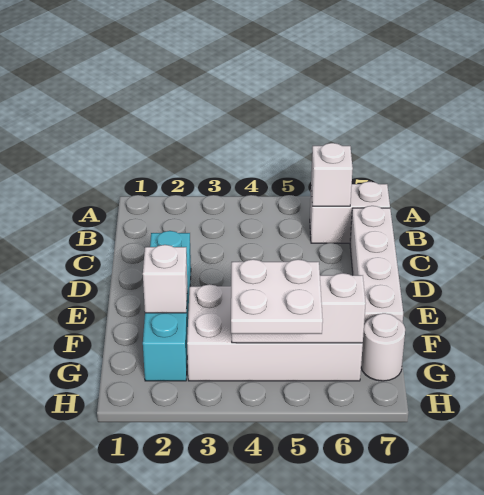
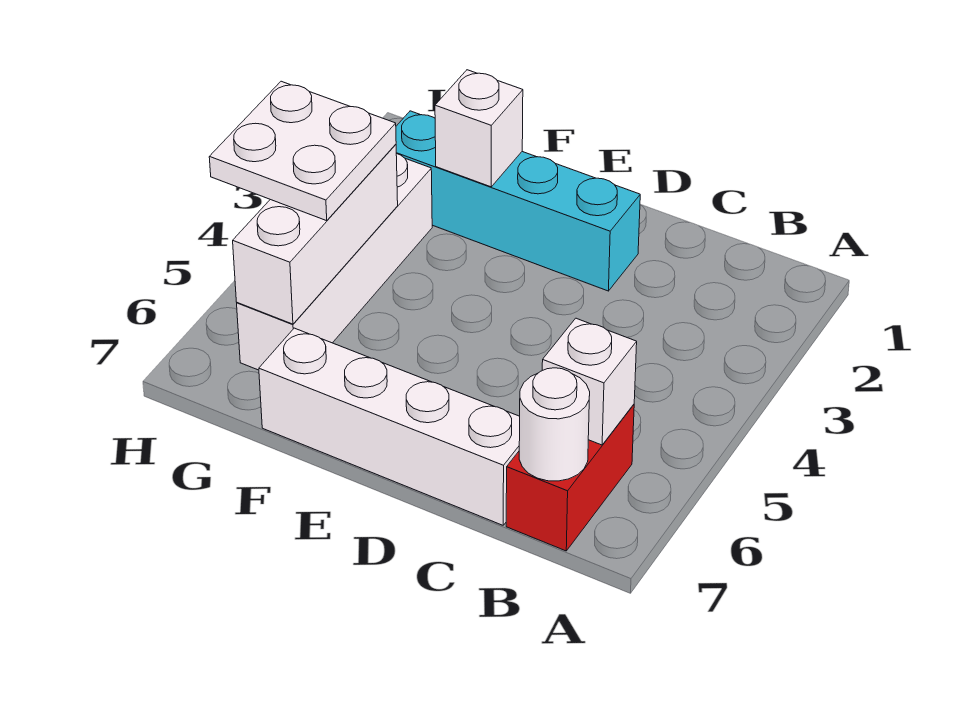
white 1x2 brick [310,182,390,243] -> red 1x2 brick [506,404,634,551]
white 2x4 brick [187,284,363,381] -> white 1x4 brick [237,154,432,370]
white 1x1 round brick [361,313,405,381] -> white 1x1 round brick moved to [519,368,590,481]

